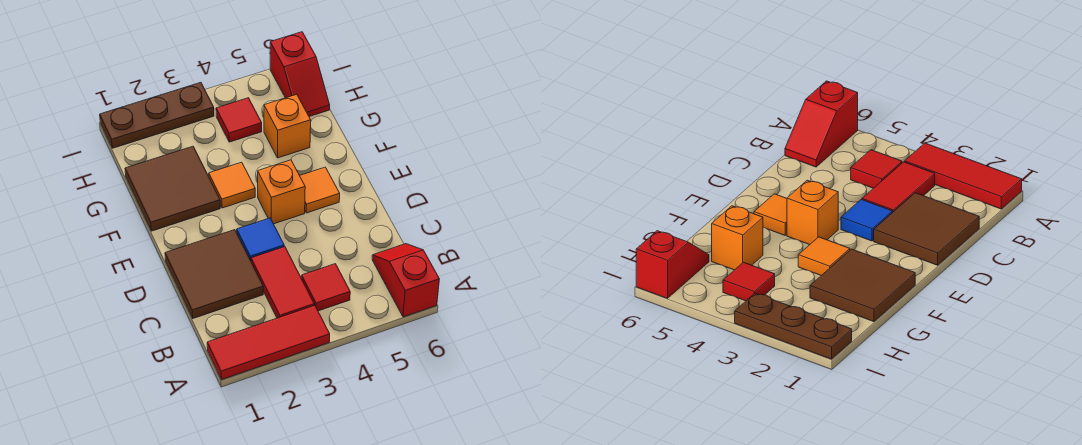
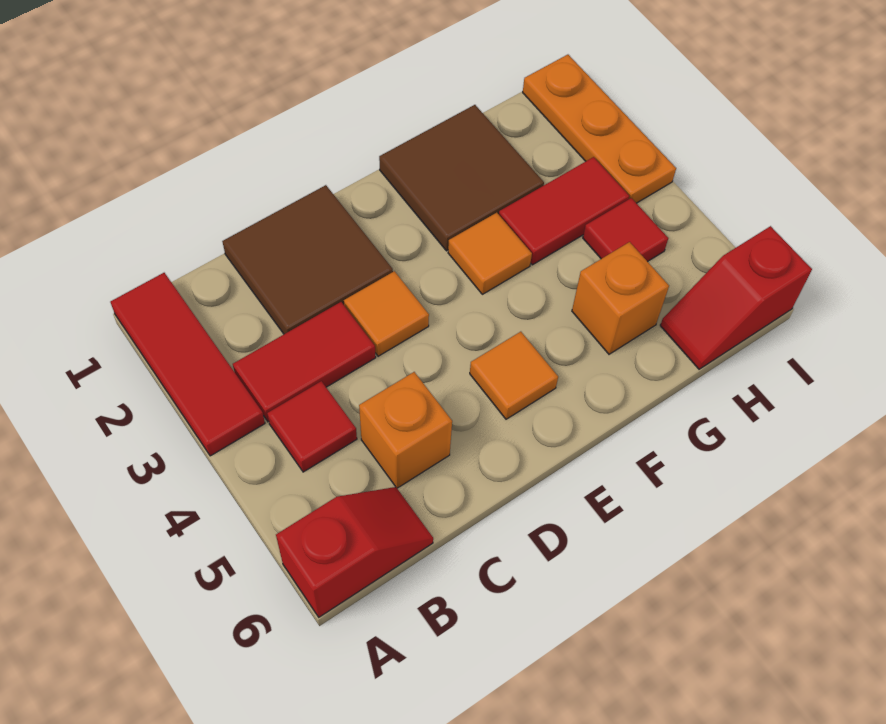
blue 1x1 tile [237,218,284,261] -> orange 1x1 tile [344,271,429,356]
orange 1x1 brick [258,160,305,224] -> orange 1x1 brick moved to [359,372,452,488]
none -> red 1x2 tile [499,157,629,265]
brown 1x3 plate [100,83,214,148] -> orange 1x3 plate [523,55,676,203]

